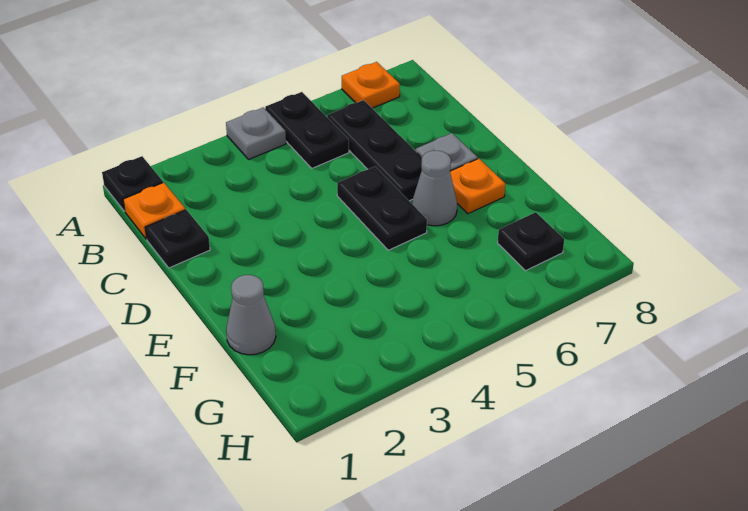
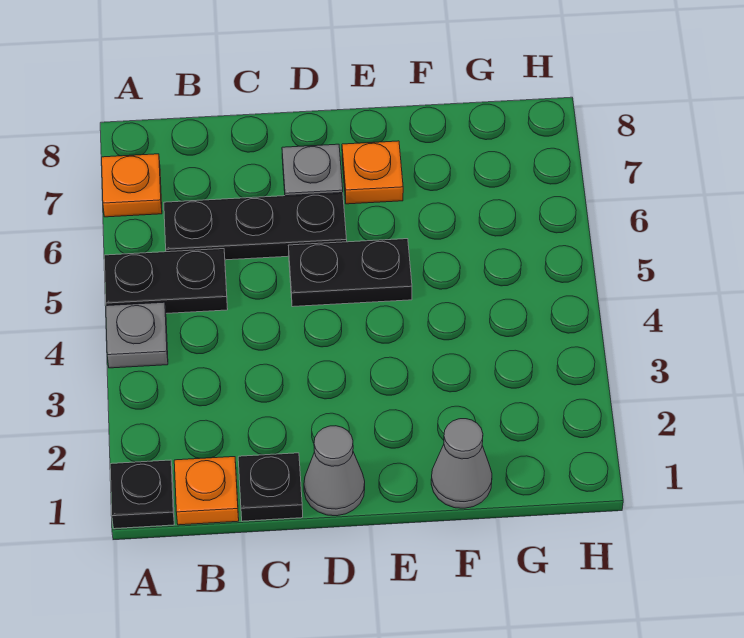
grey 1x1 cone [412,150,457,226] -> grey 1x1 cone moved to [304,426,365,516]
black 1x1 plate [498,212,564,271] -> none

